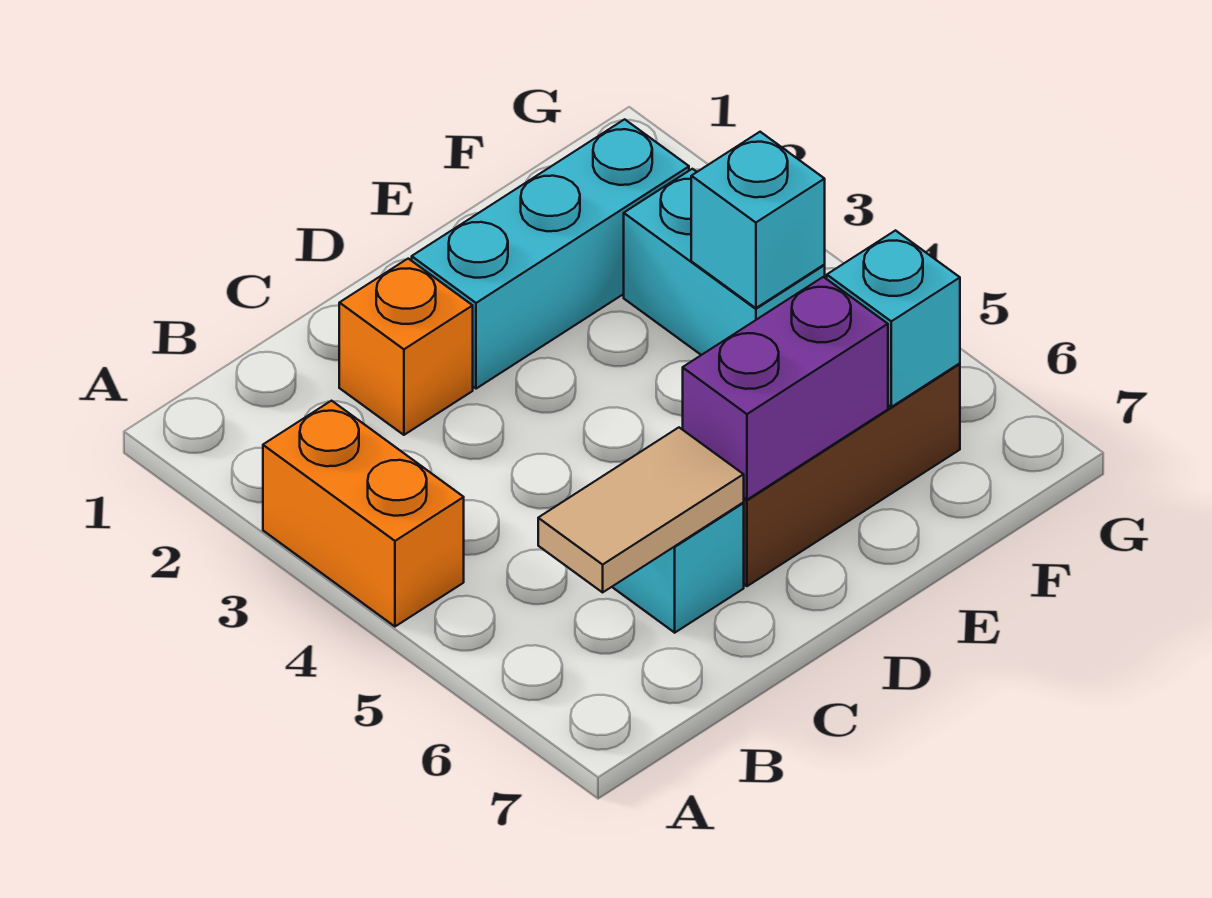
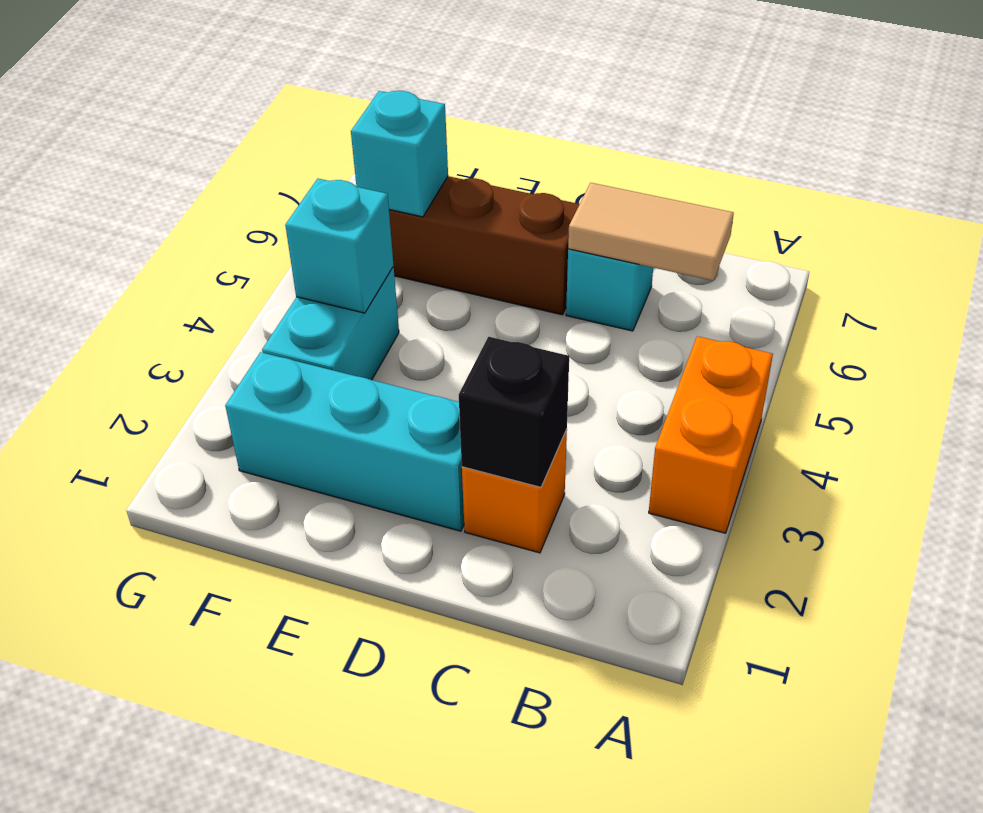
none -> black 1x1 brick [459,337,569,487]
purple 1x2 brick [683,277,888,500] -> none

